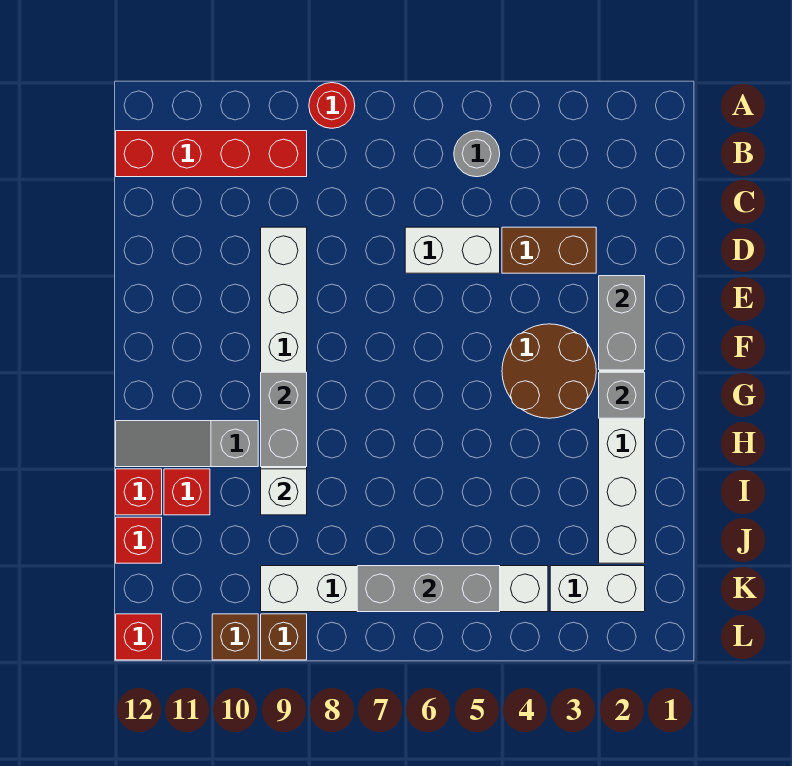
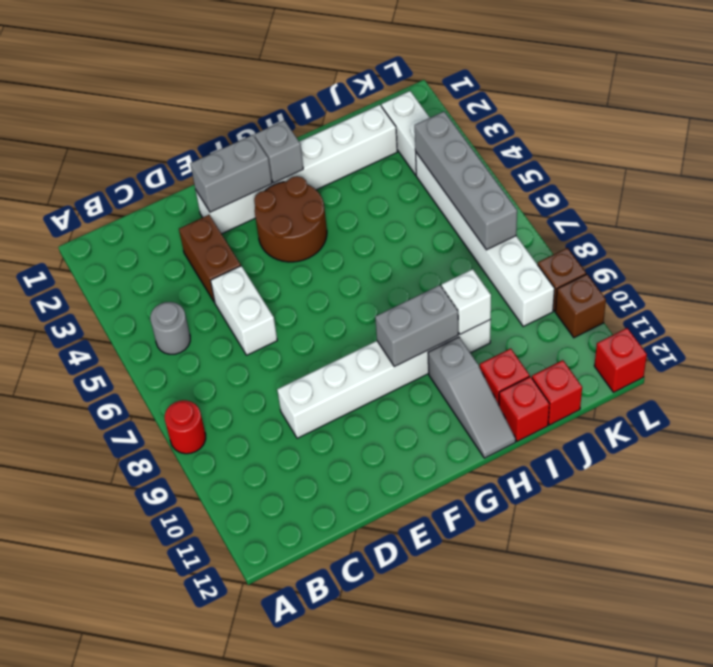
red 1x4 brick [116,131,307,177] -> none
grey 1x3 brick [357,566,500,612] -> grey 1x4 brick [415,112,517,250]

